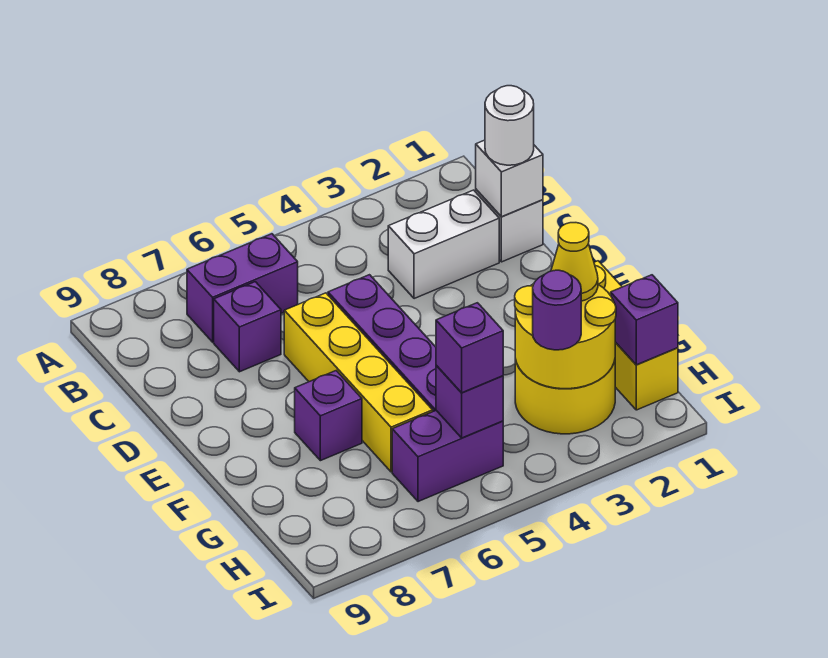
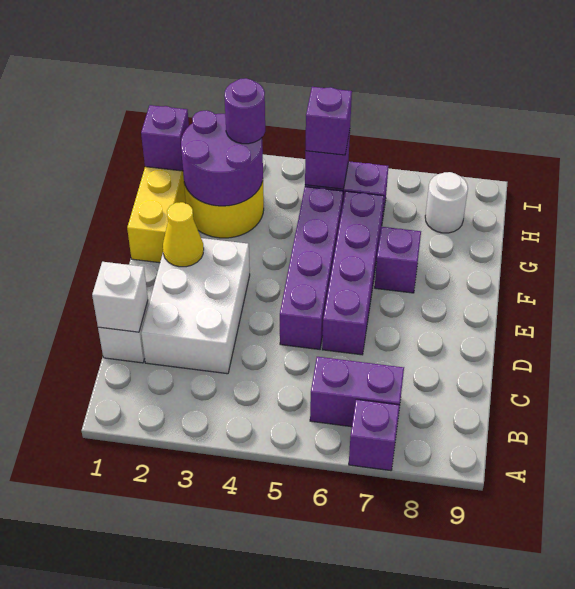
white 1x1 round brick [485,86,534,165] -> white 1x1 round brick moved to [425,172,468,233]
white 1x2 brick [388,190,499,299] -> white 2x3 brick [141,238,250,374]
purple 1x1 brick [214,282,281,372] -> purple 1x1 brick moved to [349,399,399,471]
yellow 1x4 brick [284,293,433,472] -> purple 1x4 brick [322,191,384,355]
yellow 2x2 round brick [515,284,616,389] -> purple 2x2 round brick [181,110,263,206]
yellow 1x1 cone [551,223,598,301] -> yellow 1x1 cone moved to [163,202,204,267]

